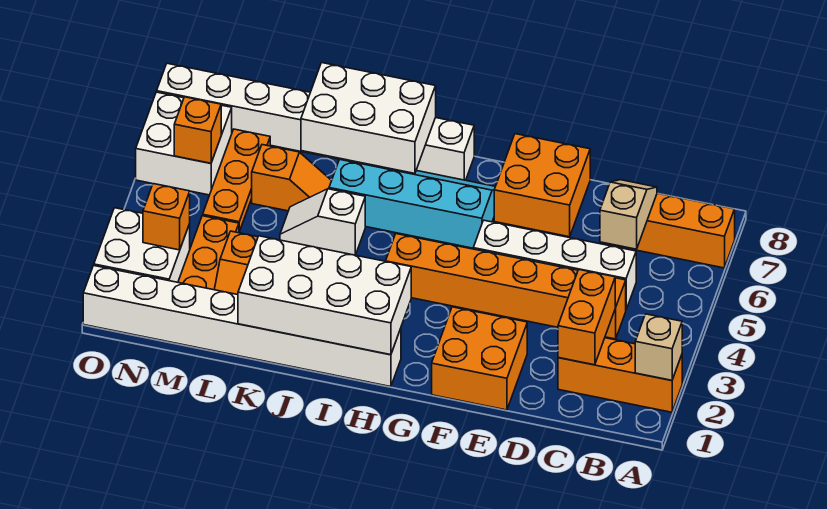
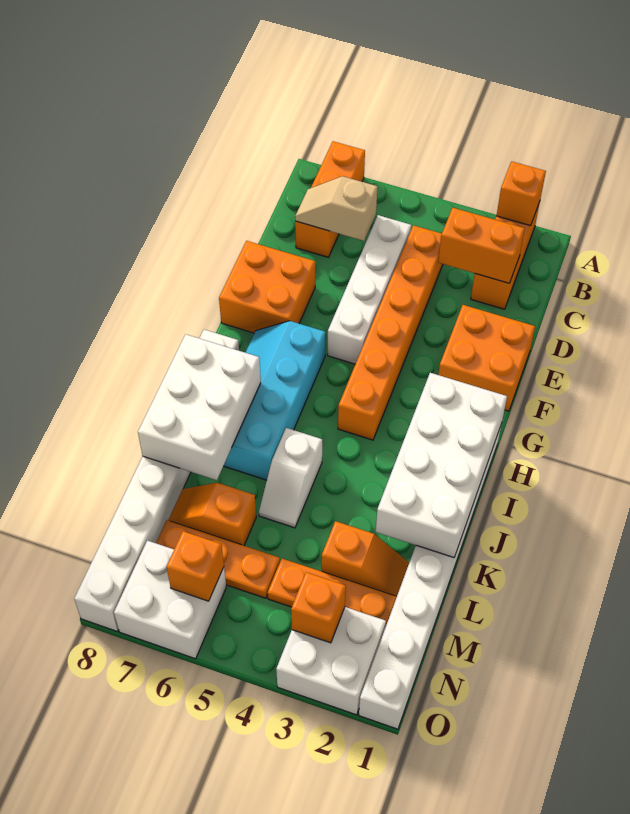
tan 1x1 brick [635,314,682,380] -> orange 1x1 brick [497,161,546,226]
orange 1x2 slope [252,145,332,211] -> orange 1x2 slope turned to [168,483,256,546]

